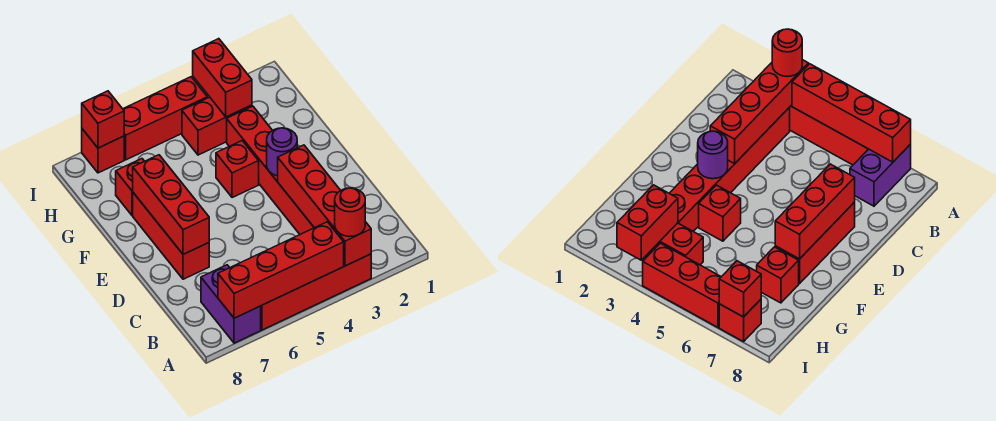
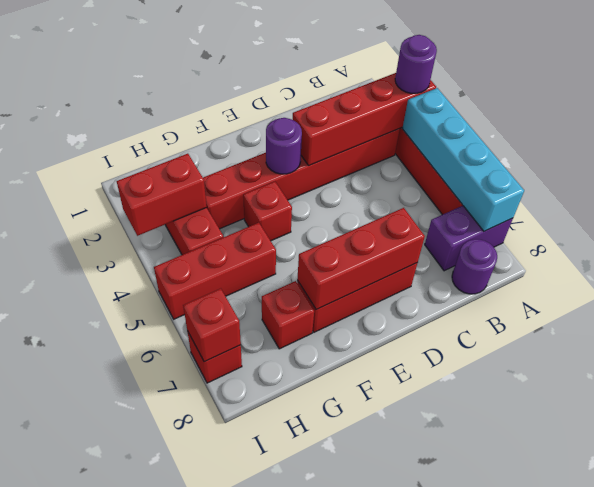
red 1x1 round brick [335,188,365,237] -> purple 1x1 round brick [395,35,437,93]
red 1x4 brick [218,222,344,318] -> cyan 1x4 brick [402,88,524,231]
none -> purple 1x1 round brick [452,239,497,294]
red 1x3 brick [123,77,207,160] -> red 1x3 brick turned to [154,223,276,319]

